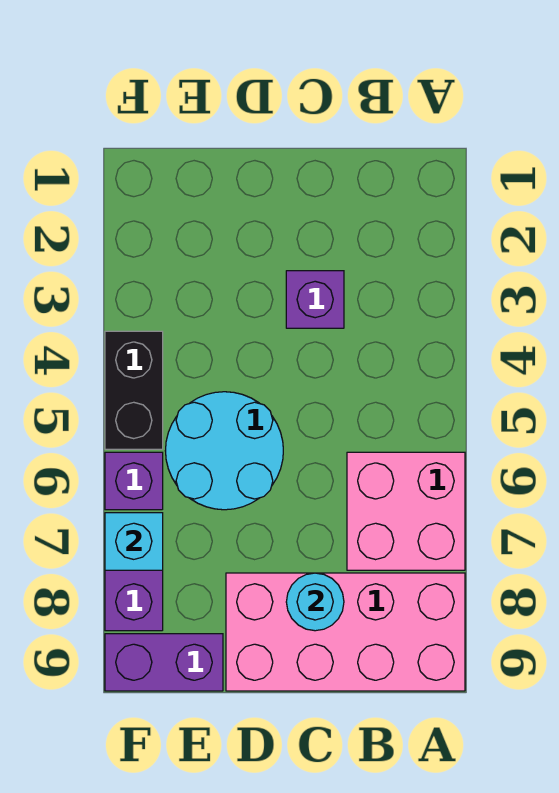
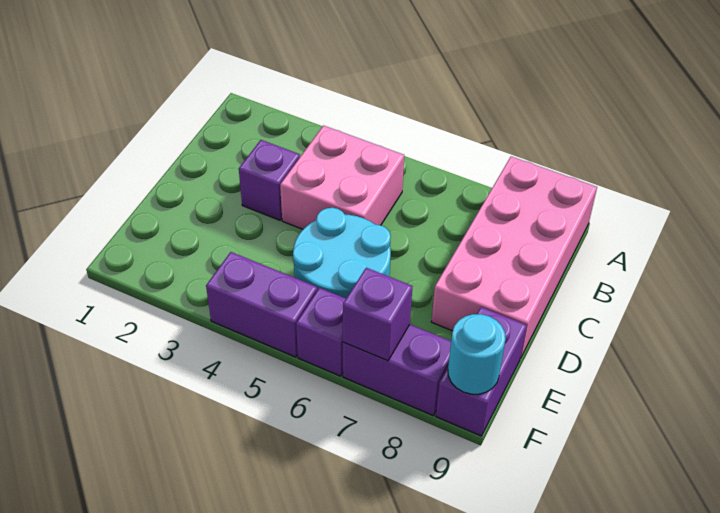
pink 2x2 brick [347,452,465,570] -> pink 2x2 brick moved to [280,126,404,229]
cyan 1x1 round brick [286,573,344,631] -> cyan 1x1 round brick moved to [448,314,506,394]
black 1x2 brick [105,331,163,449] -> purple 1x2 brick [206,252,317,357]
cyan 1x1 brick [105,513,163,570] -> purple 1x1 brick [343,268,412,361]

